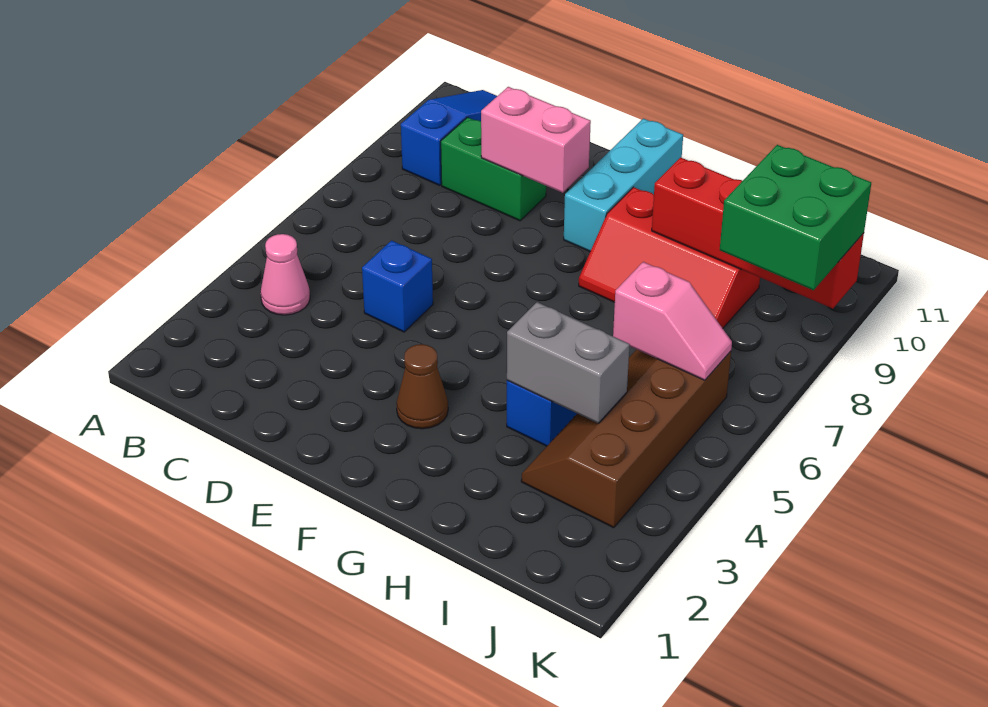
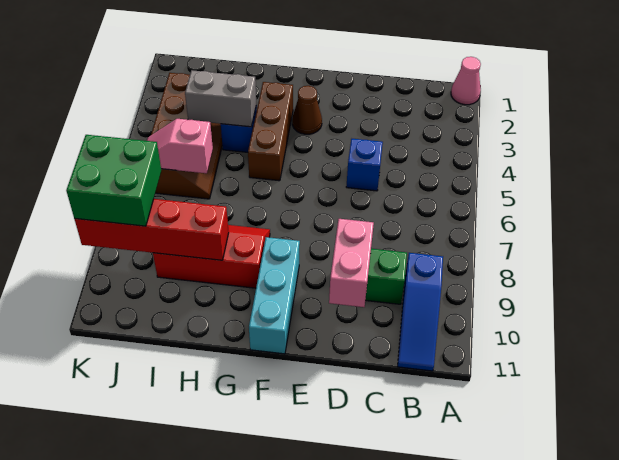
pink 1x1 cone [261,234,310,315] -> pink 1x1 cone moved to [451,57,481,105]
pink 1x2 brick [481,87,591,193] -> pink 1x2 brick turned to [329,219,374,307]
none -> brown 1x3 brick [248,82,293,181]

